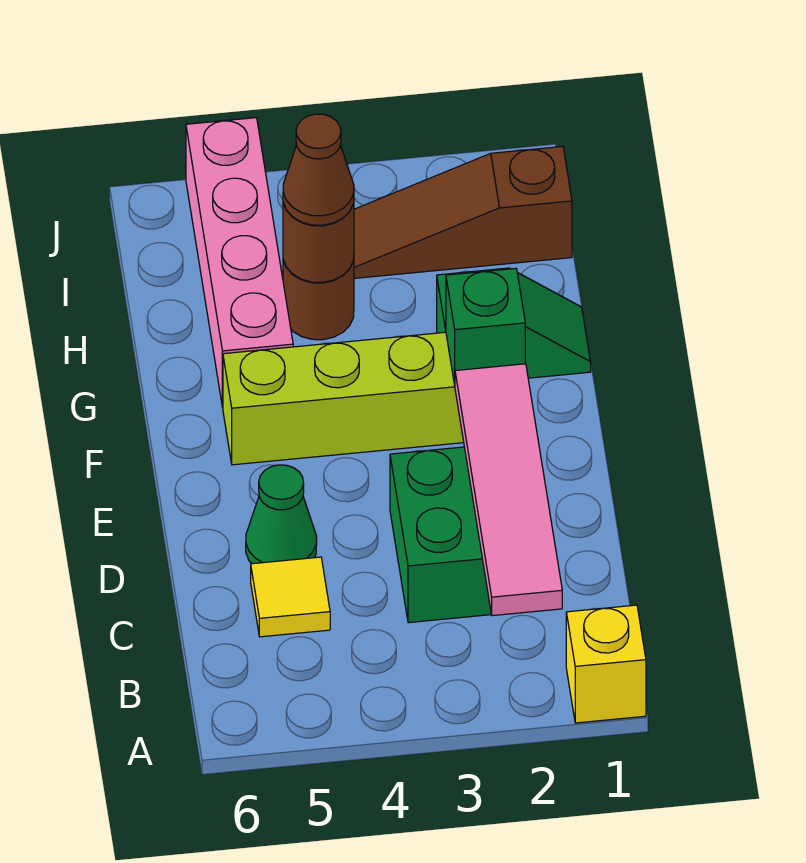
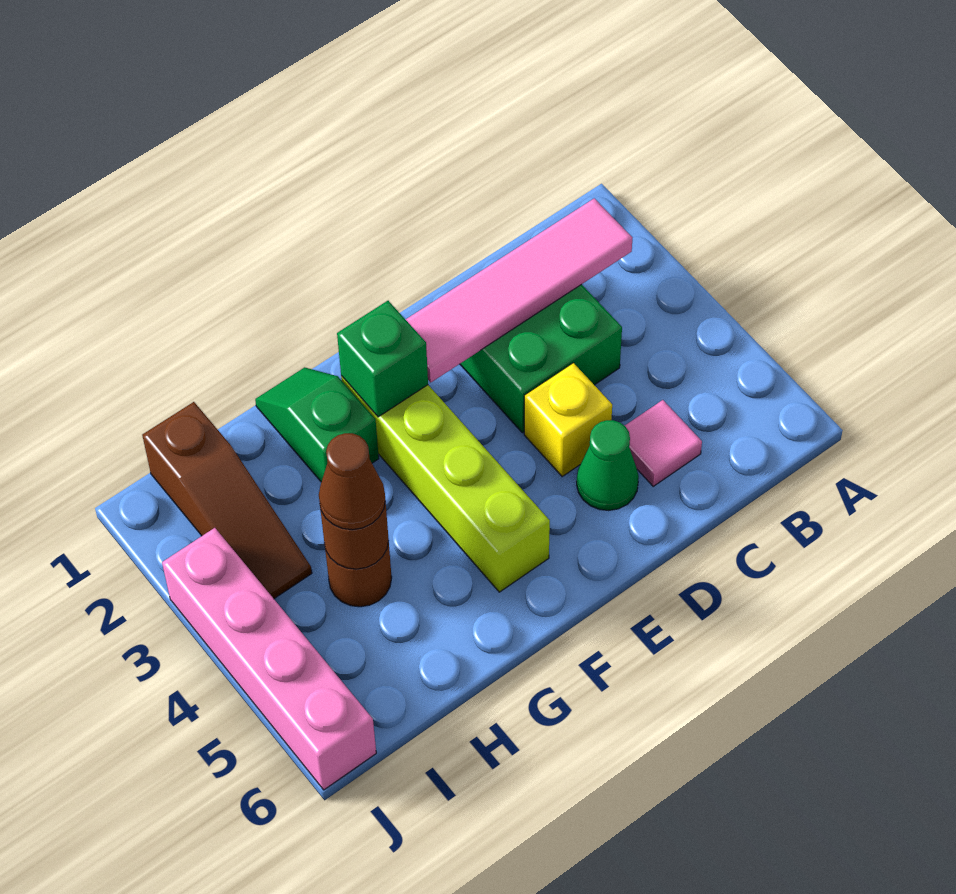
yellow 1x1 brick [566,605,646,723] -> yellow 1x1 brick moved to [524,363,612,477]
yellow 1x1 tile [251,557,330,637] -> pink 1x1 tile [625,400,702,486]
pink 1x4 brick [186,118,293,407] -> pink 1x4 brick turned to [162,528,376,790]

